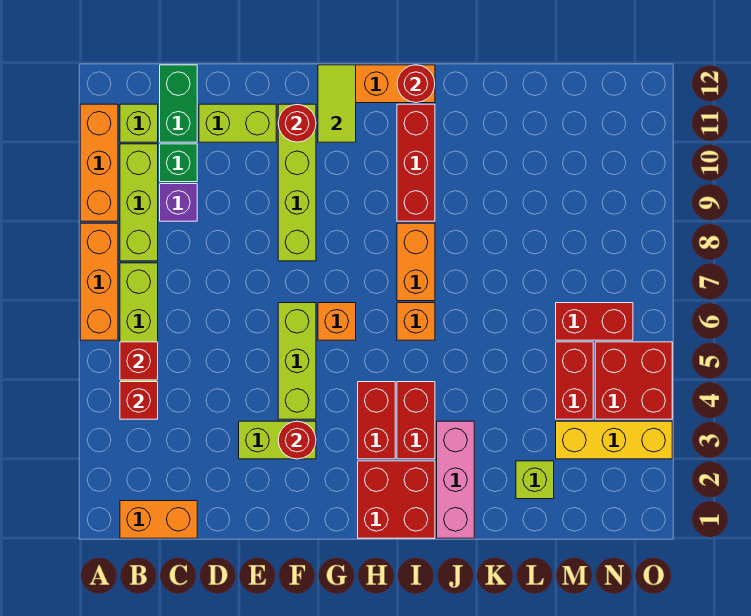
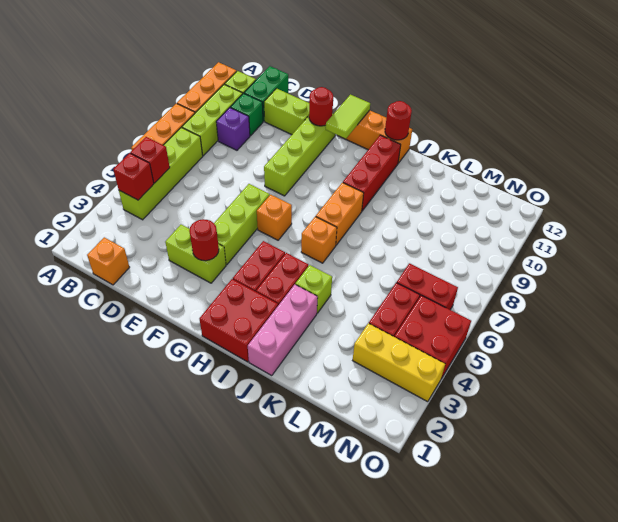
orange 1x2 brick [120,501,197,538] -> orange 1x1 brick [87,237,130,285]
lime 1x1 brick [516,461,554,499] -> lime 1x1 brick moved to [295,265,332,313]

